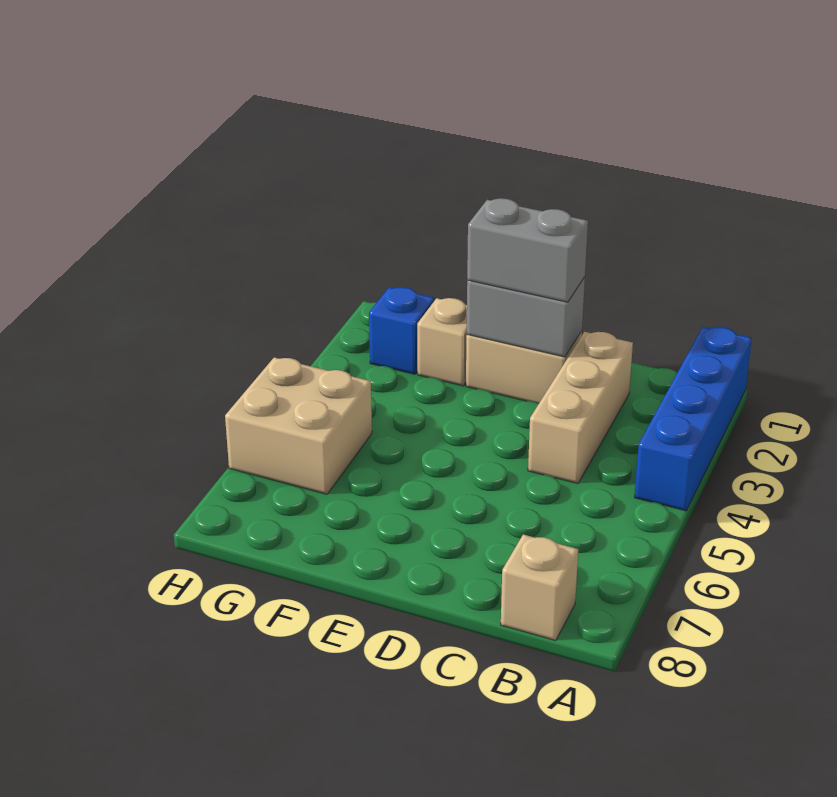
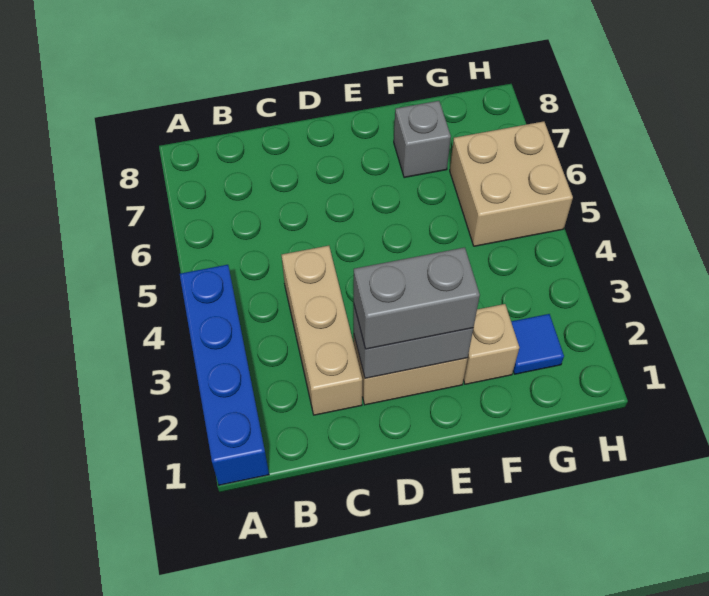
tan 1x1 brick [501,535,578,641] -> none
none -> grey 1x1 brick [394,101,451,178]
blue 1x1 brick [369,287,434,374] -> blue 1x1 tile [511,314,564,374]

